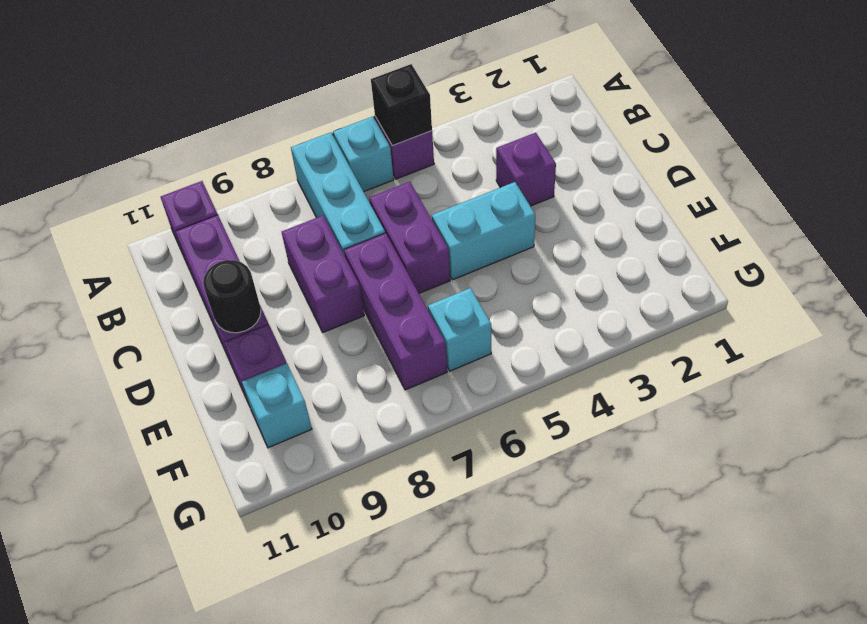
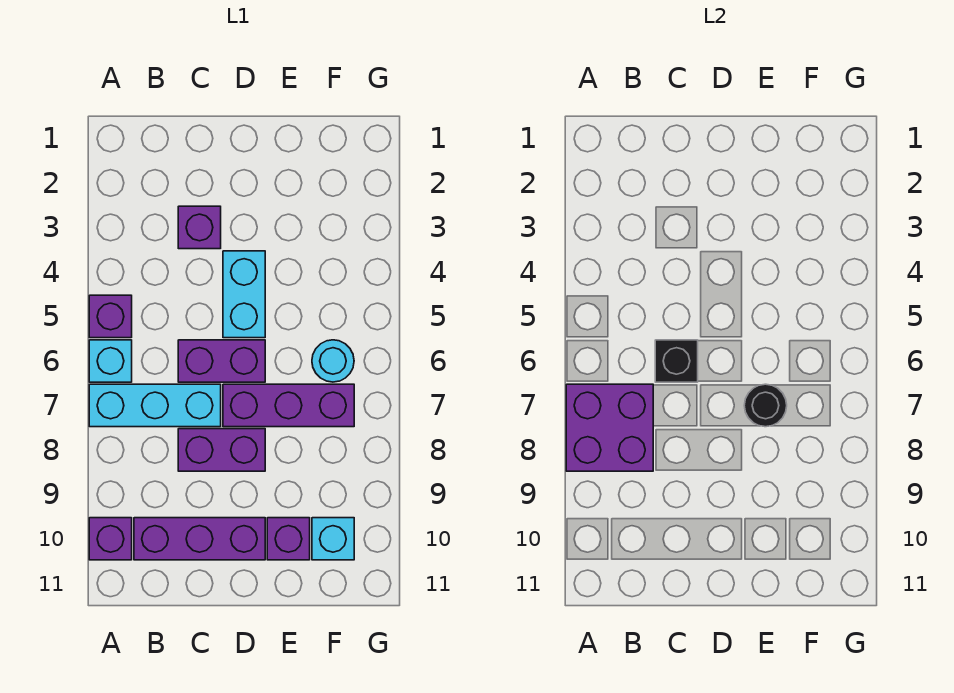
black 1x1 brick [371,64,432,146] -> black 1x1 brick moved to [655,340,698,382]
none -> purple 2x2 brick [566,384,653,471]
black 1x1 round brick [203,260,261,333] -> black 1x1 round brick moved to [744,384,787,427]
cyan 1x1 brick [428,288,491,371] -> cyan 1x1 round brick [312,340,354,382]

